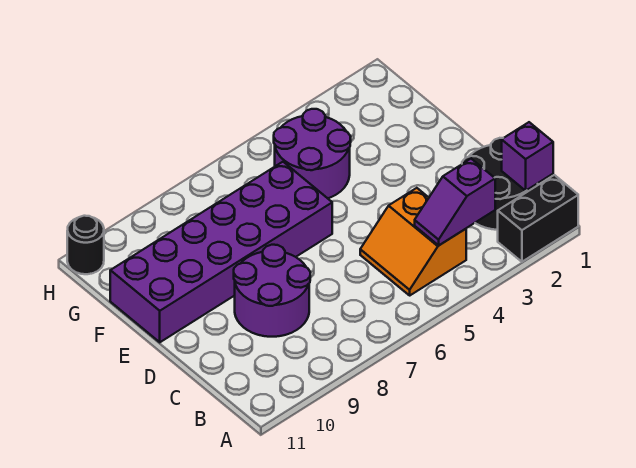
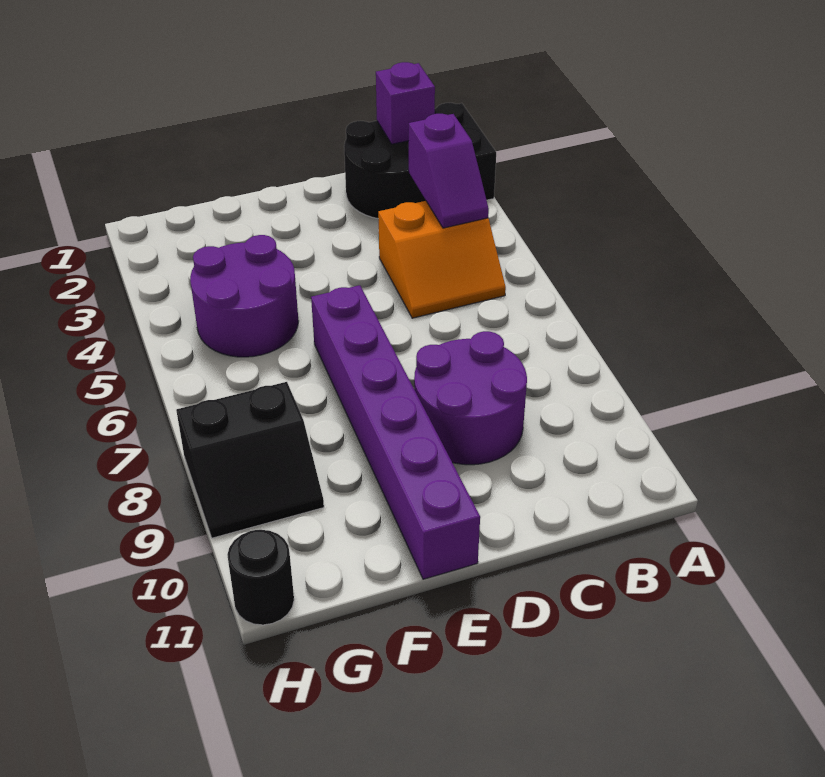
purple 2x6 brick [110,162,332,342] -> purple 1x6 brick [311,285,480,579]
none -> black 2x2 slope [176,382,324,538]

